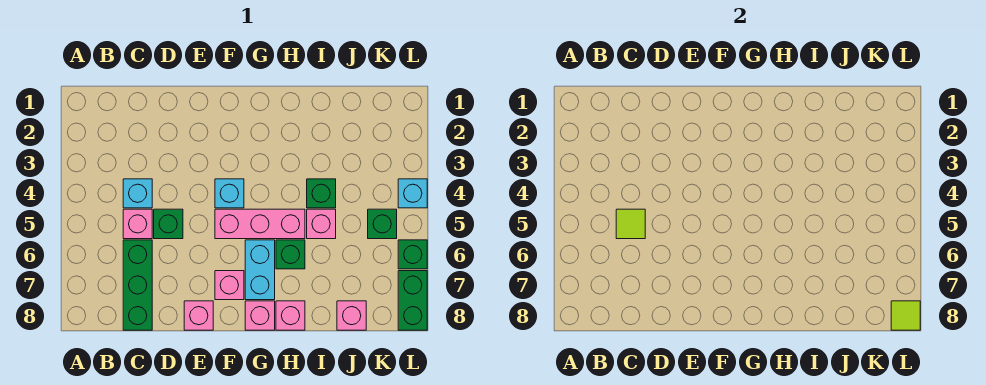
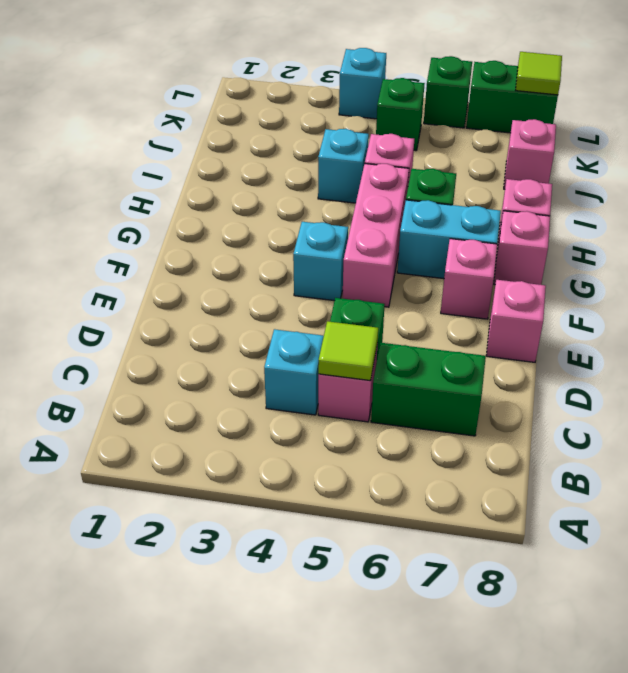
green 1x3 brick [123,240,152,330] -> green 1x2 brick [371,343,486,436]
green 1x1 brick [307,179,336,208] -> cyan 1x1 brick [318,129,369,203]

